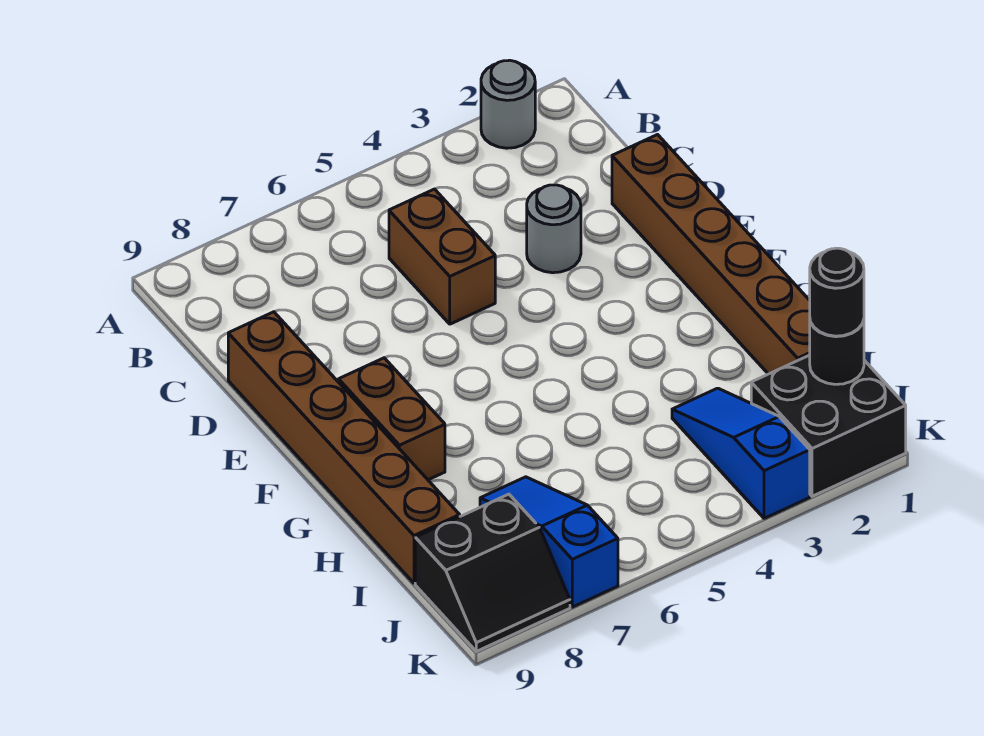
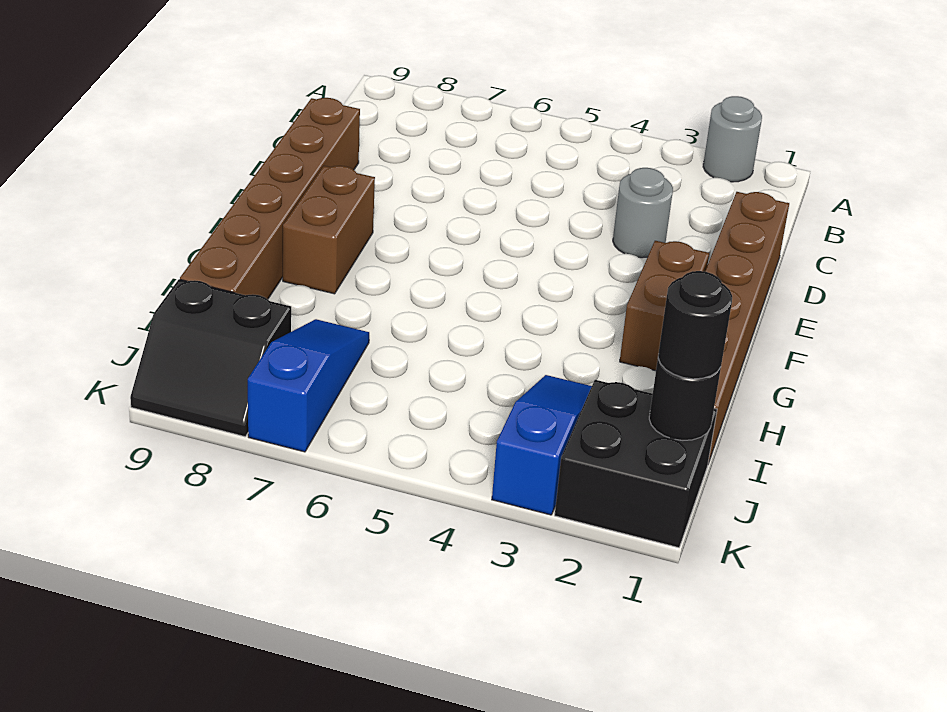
brown 1x2 brick [389,189,495,324] -> brown 1x2 brick moved to [620,241,709,371]

